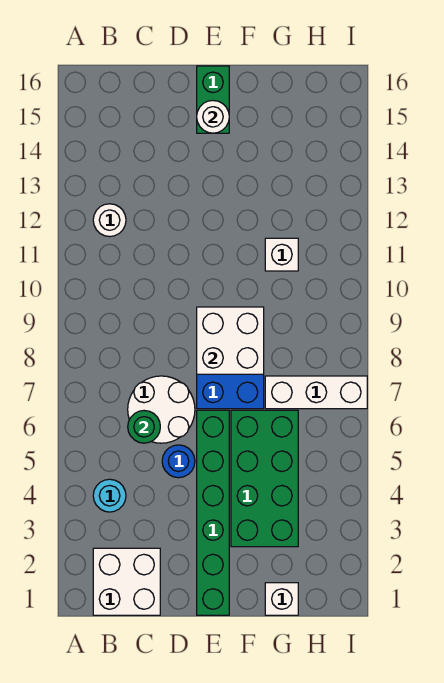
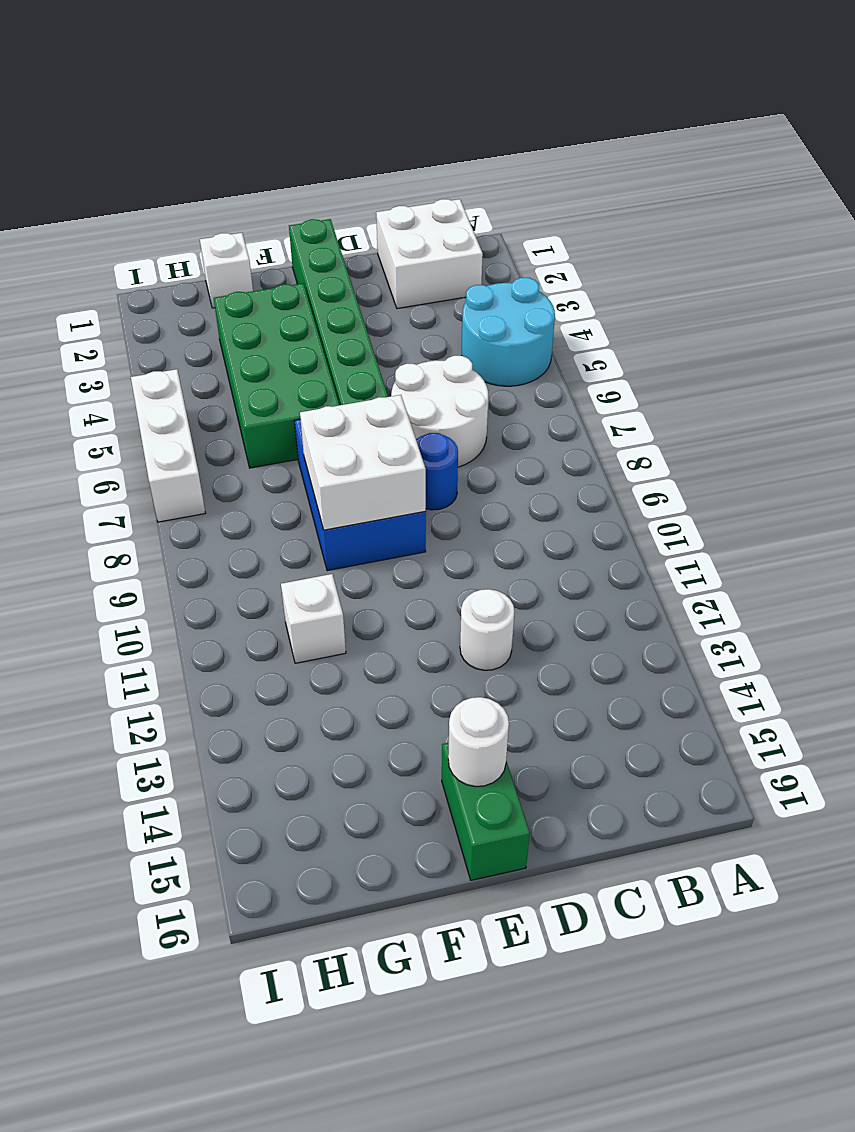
cyan 1x1 round brick [93,479,126,512] -> cyan 2x2 round brick [462,278,555,386]
white 1x1 round brick [93,204,126,237] -> white 1x1 round brick moved to [460,589,514,670]
green 1x1 round brick [128,411,160,443] -> none
blue 1x1 round brick [162,445,195,478] -> blue 1x1 round brick moved to [416,433,458,510]
white 1x3 brick [265,376,367,409] -> white 1x3 brick turned to [131,369,205,522]

